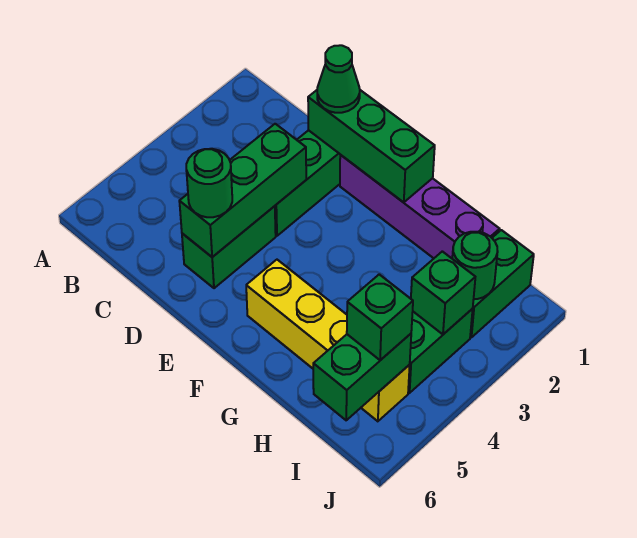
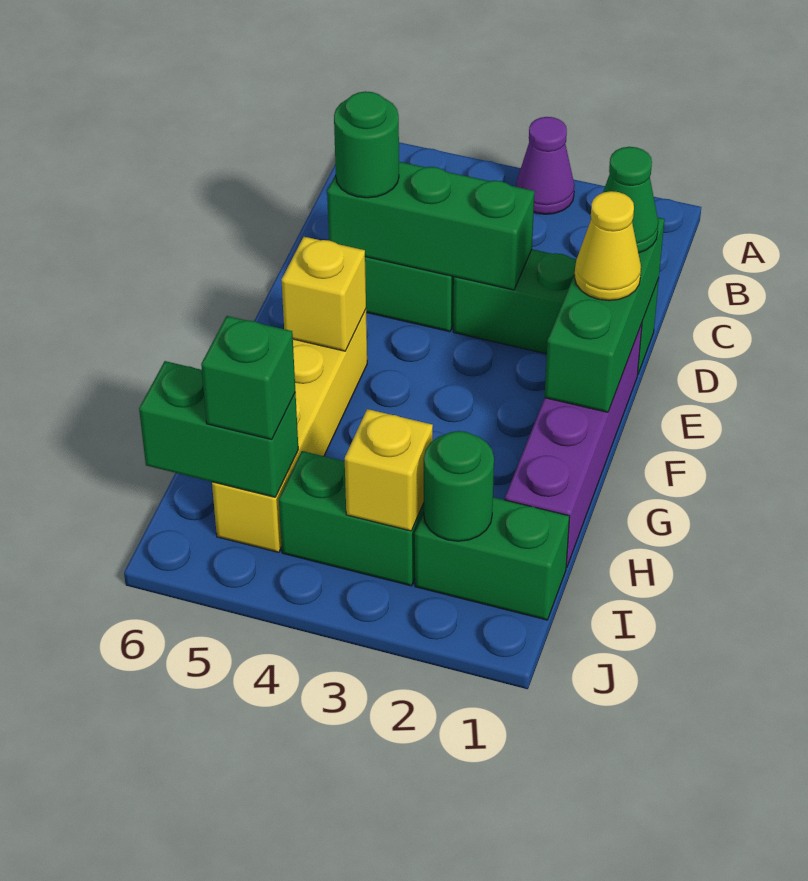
none -> purple 1x1 cone [516,117,575,214]
none -> yellow 1x1 cone [574,191,641,301]
none -> yellow 1x1 brick [282,237,366,351]
green 1x1 brick [411,251,475,334] -> yellow 1x1 brick [345,409,433,531]

